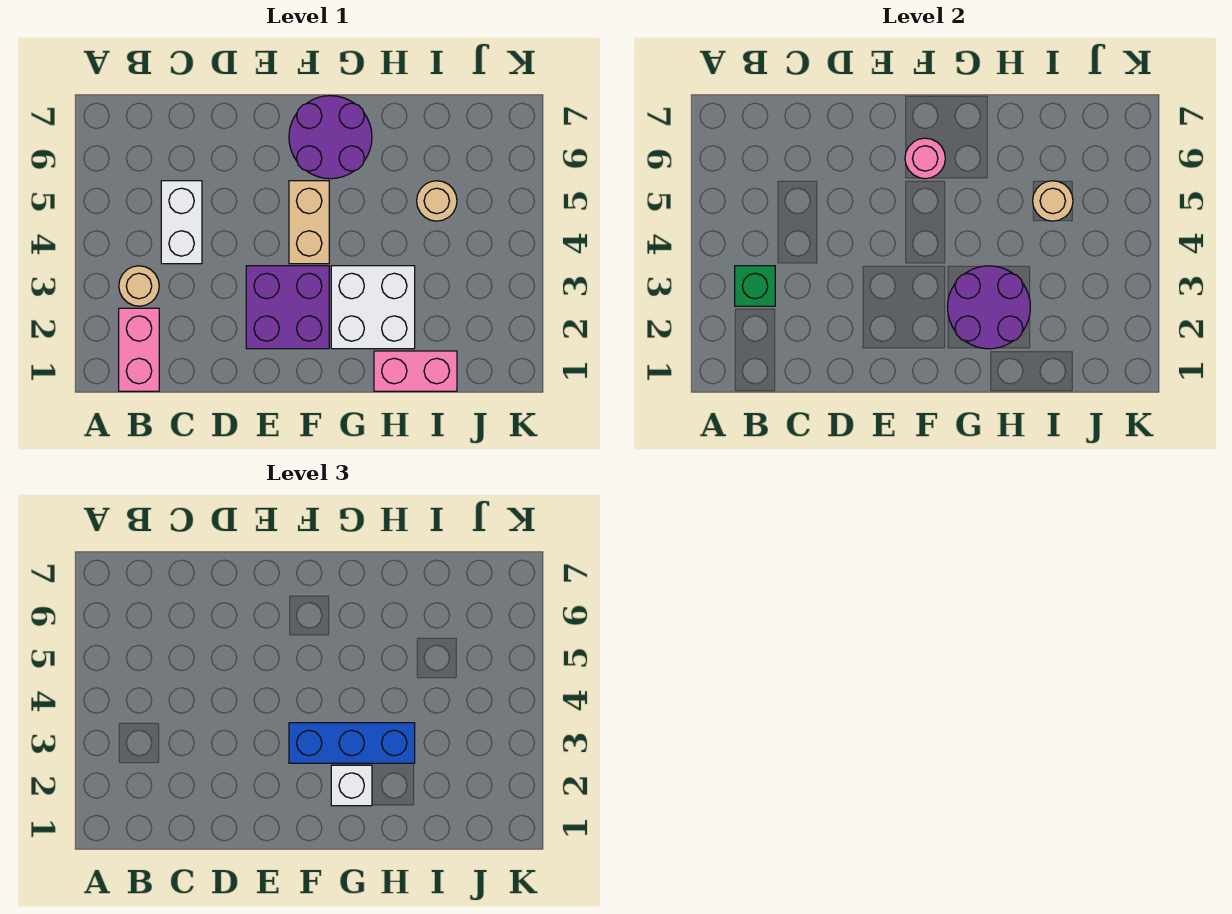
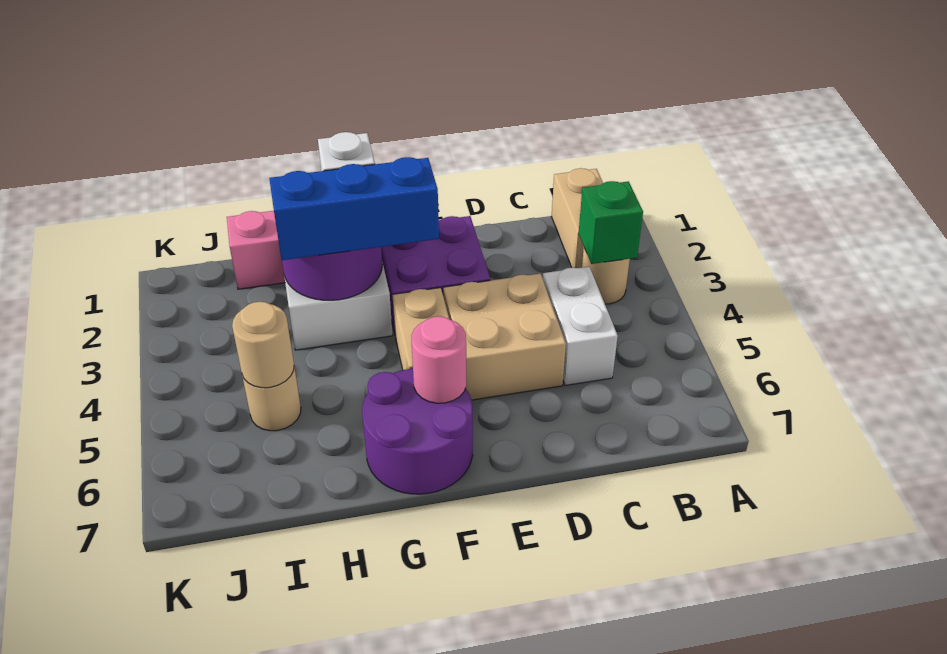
pink 1x2 brick [119,308,159,391] -> tan 1x2 brick [552,168,603,268]
none -> tan 2x2 brick [443,274,566,400]

